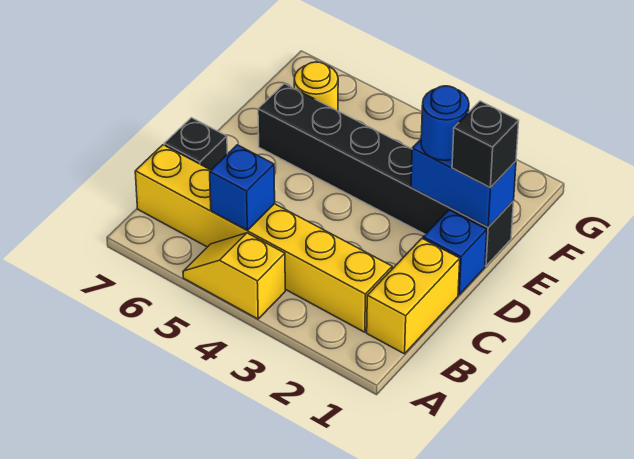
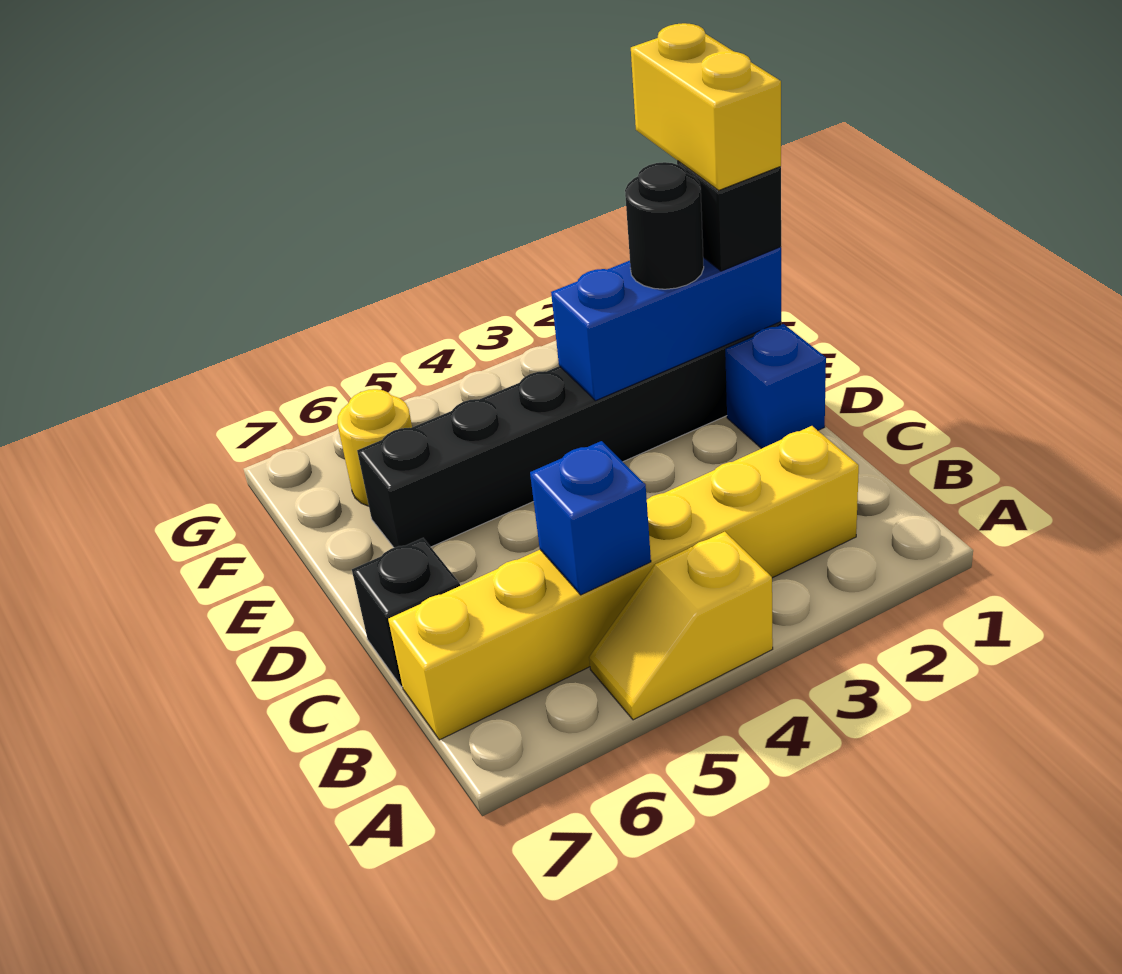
yellow 1x2 brick [367,239,460,354] -> yellow 1x2 brick moved to [631,23,781,190]
blue 1x2 brick [411,140,516,227] -> blue 1x3 brick [551,247,781,401]
blue 1x1 round brick [421,86,469,160] -> black 1x1 round brick [625,162,704,289]

